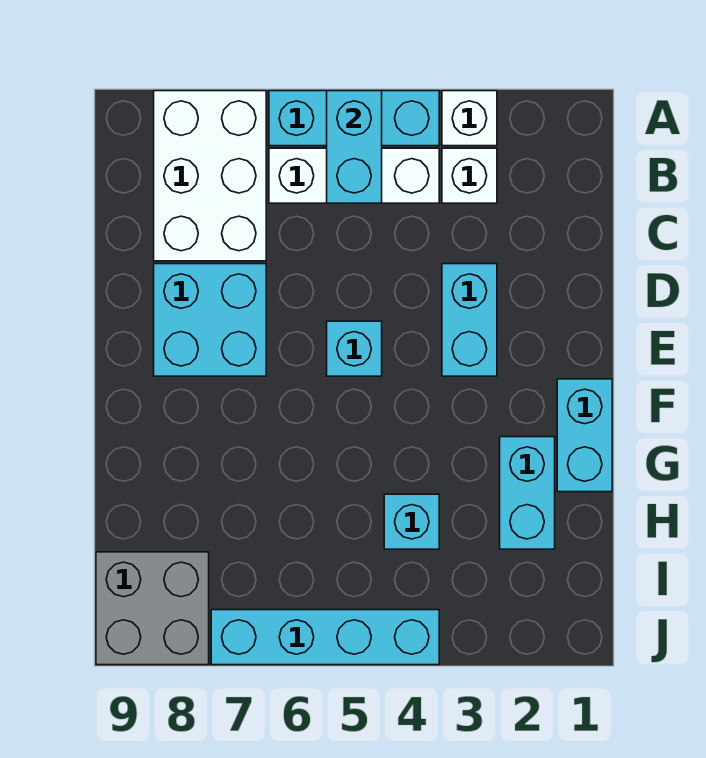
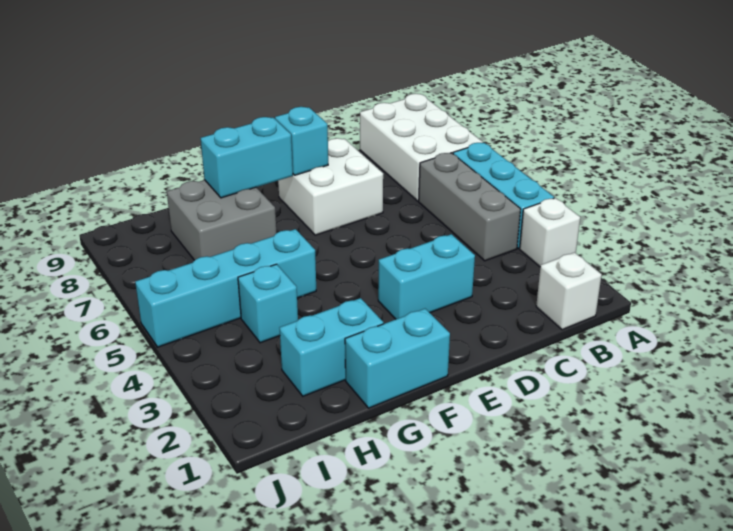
cyan 1x2 brick [327,91,382,203] -> cyan 1x2 brick moved to [201,117,293,198]
white 2x3 brick [154,91,266,261] -> white 2x3 brick turned to [360,94,483,201]
white 1x1 brick [442,148,497,203] -> white 1x1 brick moved to [536,252,602,330]
white 1x3 brick [269,148,439,203] -> grey 1x3 brick [419,153,521,261]
cyan 2x2 brick [154,264,266,376] -> white 2x2 brick [278,138,383,235]
cyan 1x1 brick [327,321,382,376] -> cyan 1x1 brick moved to [275,107,328,175]
grey 2x2 brick [96,552,209,665] -> grey 2x2 brick moved to [167,180,276,260]
cyan 1x4 brick [211,610,439,665] -> cyan 1x4 brick turned to [135,229,316,347]

